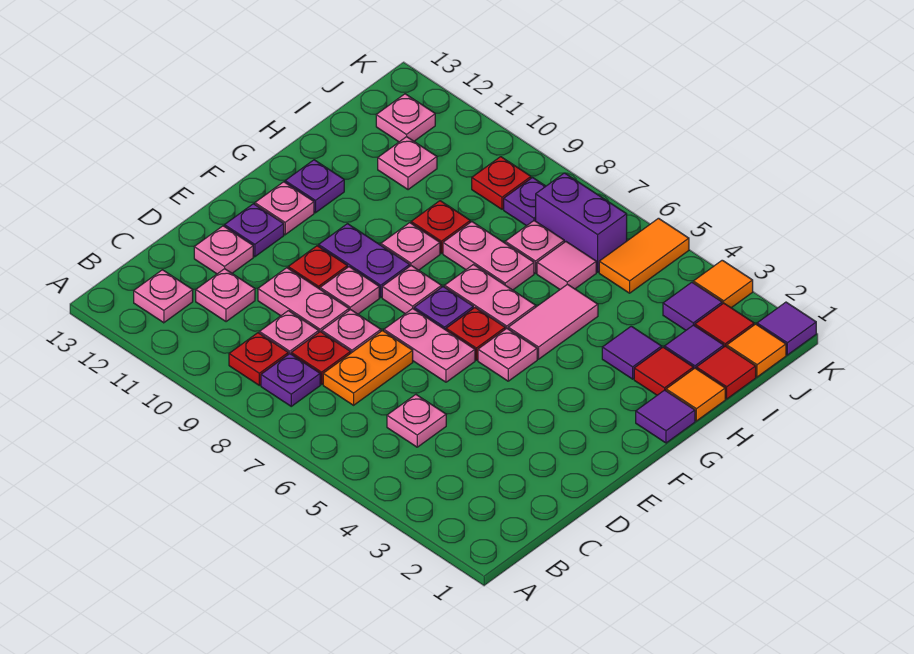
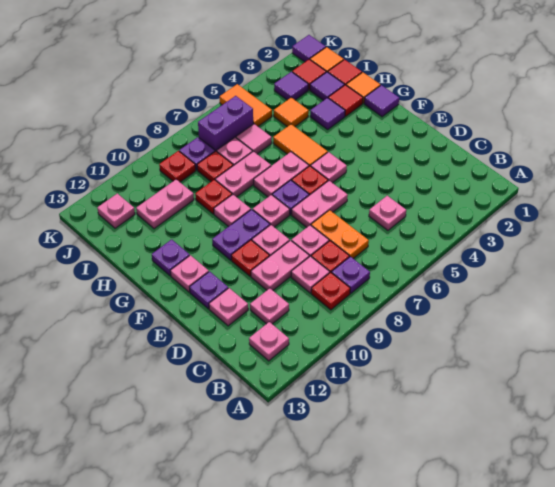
pink 1x2 tile [508,284,598,359] -> orange 1x2 tile [273,124,328,166]
none -> red 1x1 plate [197,151,233,182]
pink 1x1 plate [378,137,437,190] -> pink 1x2 plate [136,179,194,229]
orange 1x1 tile [693,260,753,308] -> orange 1x1 tile moved to [274,98,309,127]

